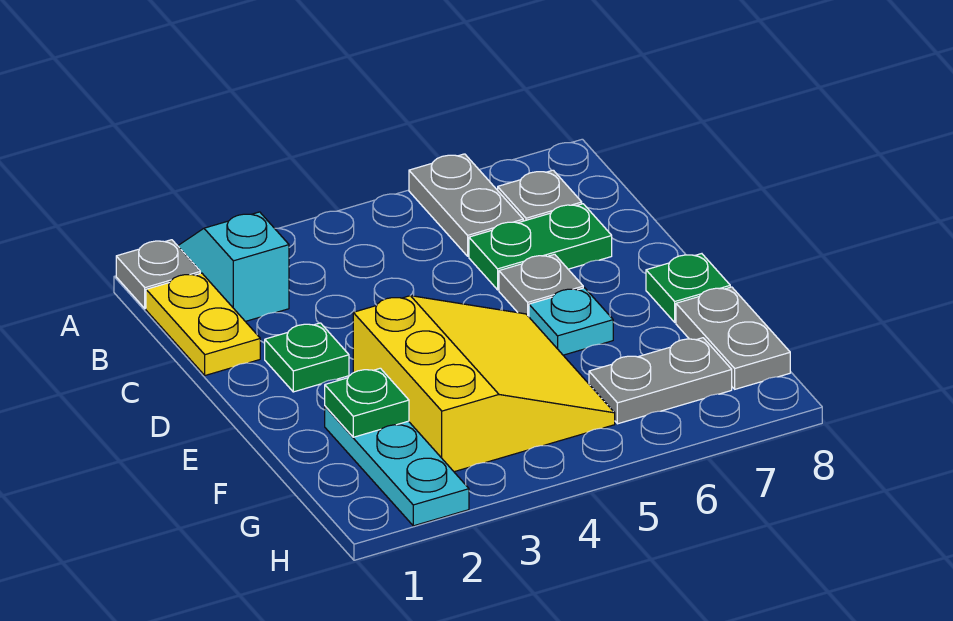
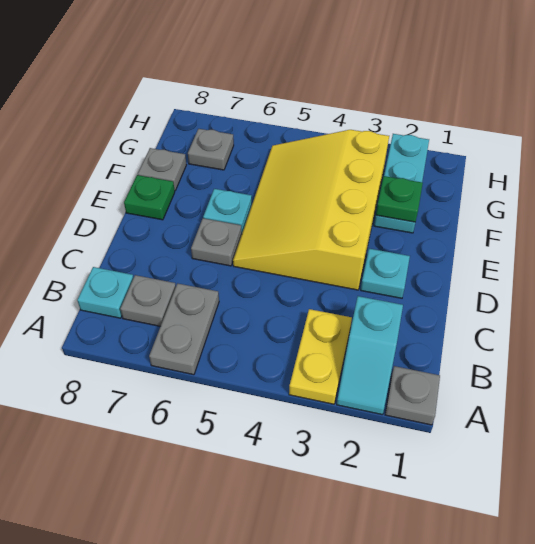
yellow 1x2 plate [146,273,260,375] -> yellow 1x2 plate moved to [289,309,352,404]
none -> cyan 1x1 plate [77,267,133,318]
green 1x2 plate [469,204,612,290] -> none
green 1x1 plate [265,323,349,392] -> cyan 1x1 plate [361,249,410,298]
yellow 3x3 slope [353,296,615,472] -> yellow 3x4 slope [233,130,389,290]
grey 1x2 plate [676,287,790,389] -> grey 1x1 plate [138,148,186,190]
grey 1x2 plate [589,338,732,424] -> grey 1x1 plate [188,129,234,170]

